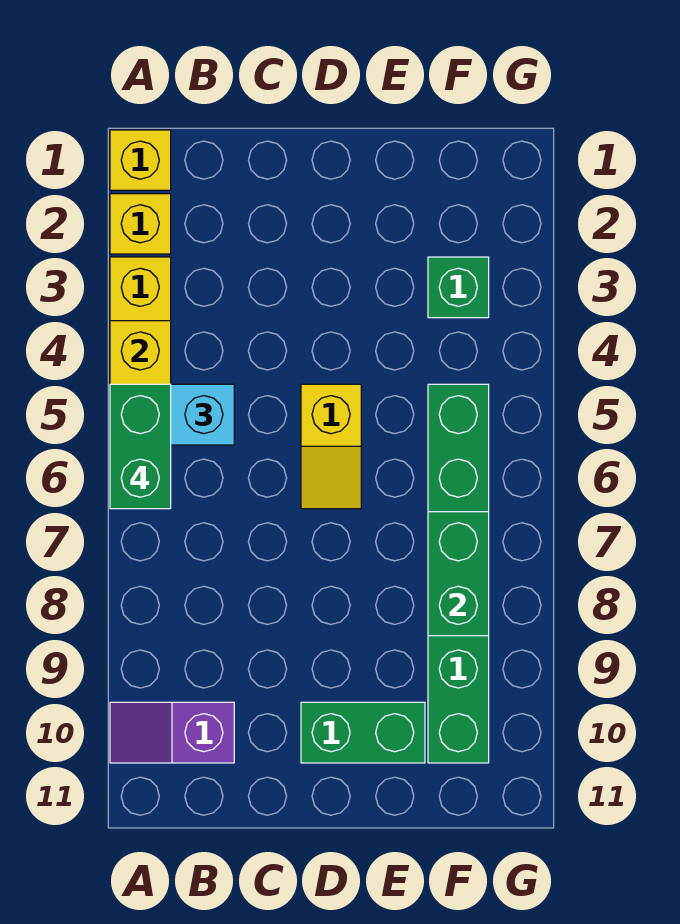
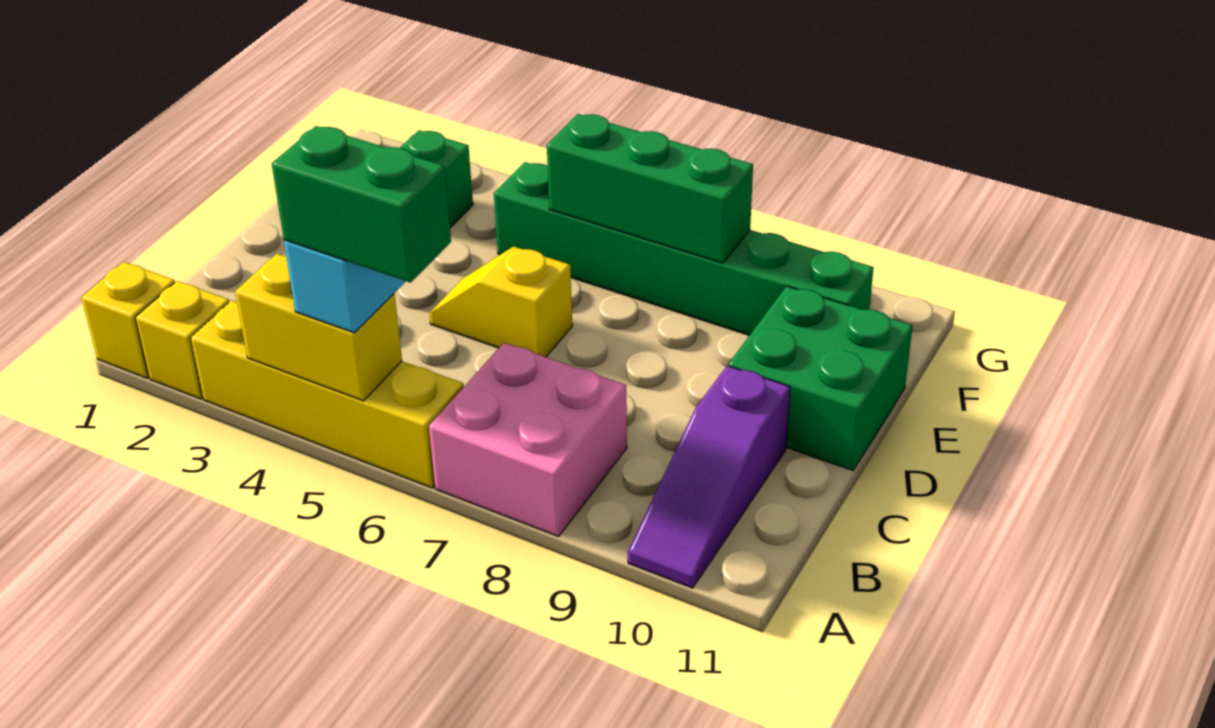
none -> pink 2x2 brick [429,343,627,537]
purple 1x2 slope [110,702,234,763] -> purple 1x3 slope [628,366,790,588]
yellow 1x2 slope [301,384,361,509] -> yellow 1x2 slope turned to [429,246,572,357]
green 1x2 brick [301,702,425,763] -> green 2x2 brick [729,286,913,470]
green 1x2 brick [428,512,489,636] -> green 1x3 brick [547,114,753,263]

